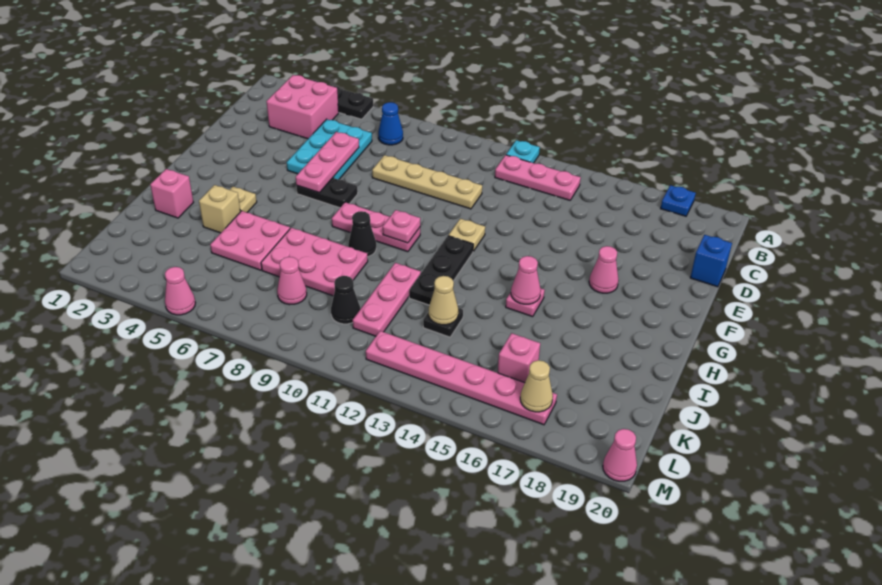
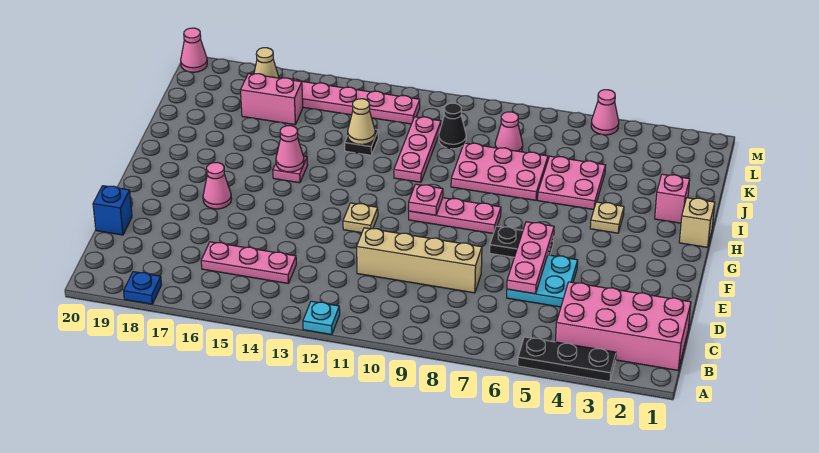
pink 2x2 brick [266,75,339,139] -> pink 2x4 brick [555,282,691,370]
blue 1x1 cone [378,102,403,145] -> none
pink 1x3 plate [495,155,581,200] -> pink 1x3 plate moved to [201,242,296,283]
cyan 2x3 plate [287,119,372,180] -> cyan 2x2 plate [507,255,578,307]
tan 1x4 plate [372,155,482,209] -> tan 1x4 brick [357,228,482,293]
black 1x3 plate [409,236,473,305] -> none
black 1x1 cone [348,211,376,257] -> none
tan 1x1 brick [199,185,240,233] -> tan 1x1 brick moved to [679,198,715,247]
pink 1x1 brick [498,333,540,383] -> pink 1x2 brick [241,74,303,125]

